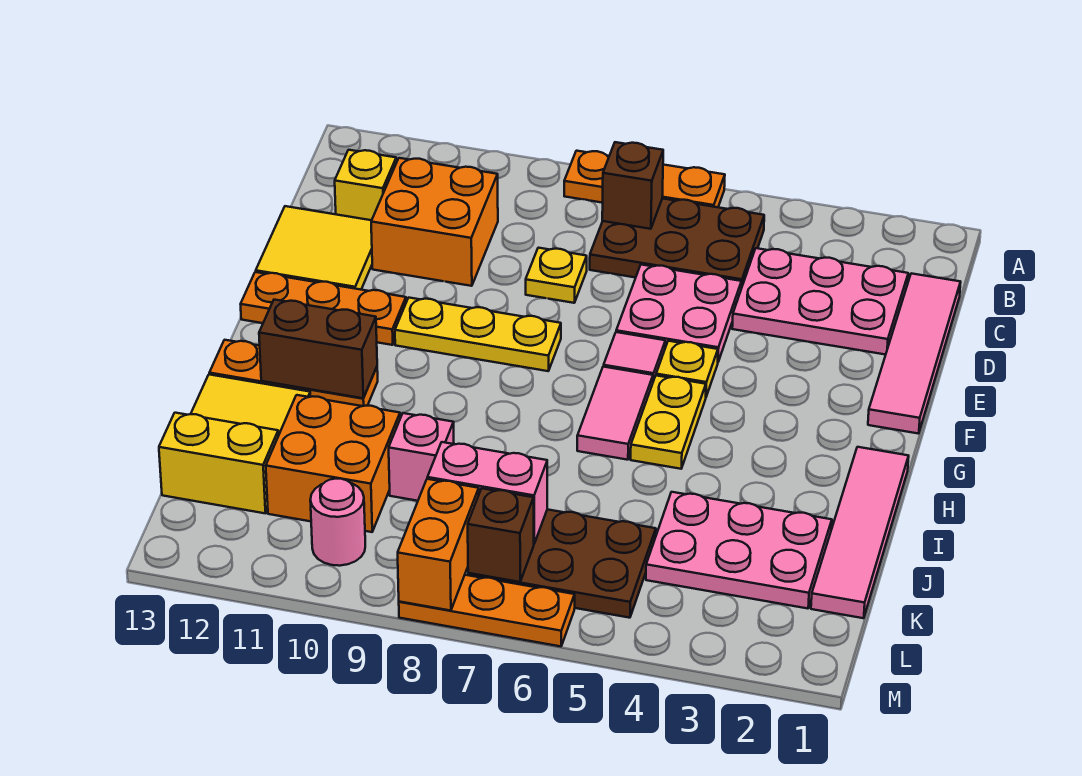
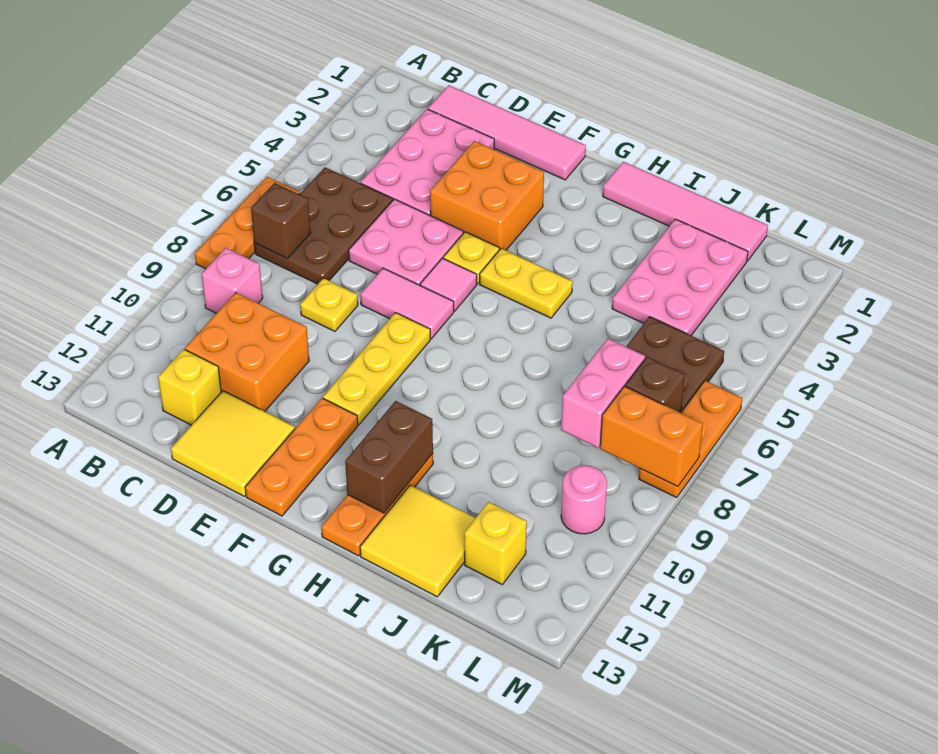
pink 1x2 tile [577,367,653,460] -> pink 1x2 tile moved to [360,268,454,339]
pink 1x1 brick [389,413,454,501] -> pink 1x1 brick moved to [201,248,263,313]
orange 2x2 brick [266,395,400,532] -> orange 2x2 brick moved to [430,141,544,250]
yellow 1x2 brick [159,413,278,513] -> yellow 1x1 brick [464,502,527,584]

